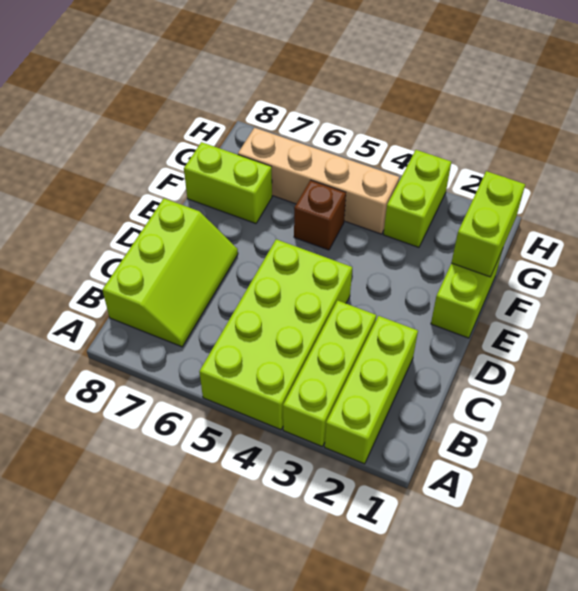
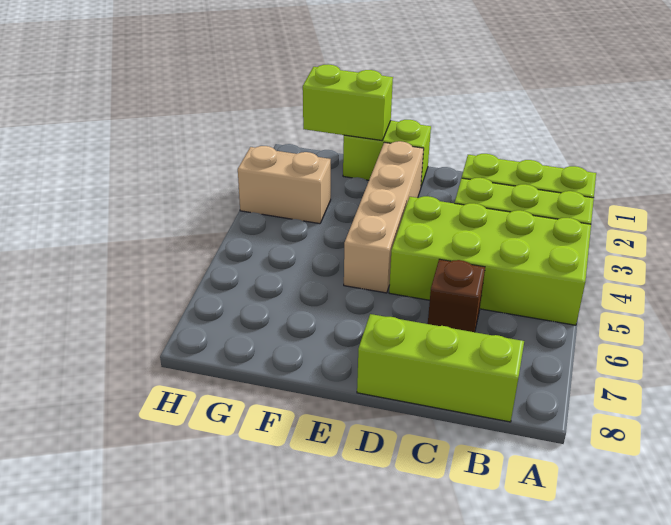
brown 1x1 brick [294,180,346,250] -> brown 1x1 brick moved to [428,259,485,332]
lime 1x2 brick [184,142,272,224] -> none
lime 1x2 brick [383,150,451,247] -> tan 1x2 brick [238,146,331,224]
tan 1x4 brick [238,128,399,234] -> tan 1x4 brick moved to [344,141,424,293]

